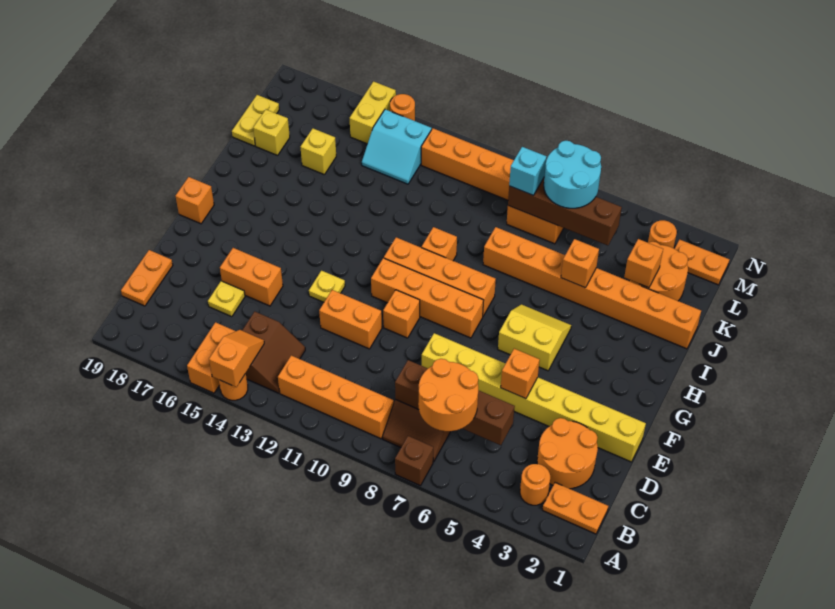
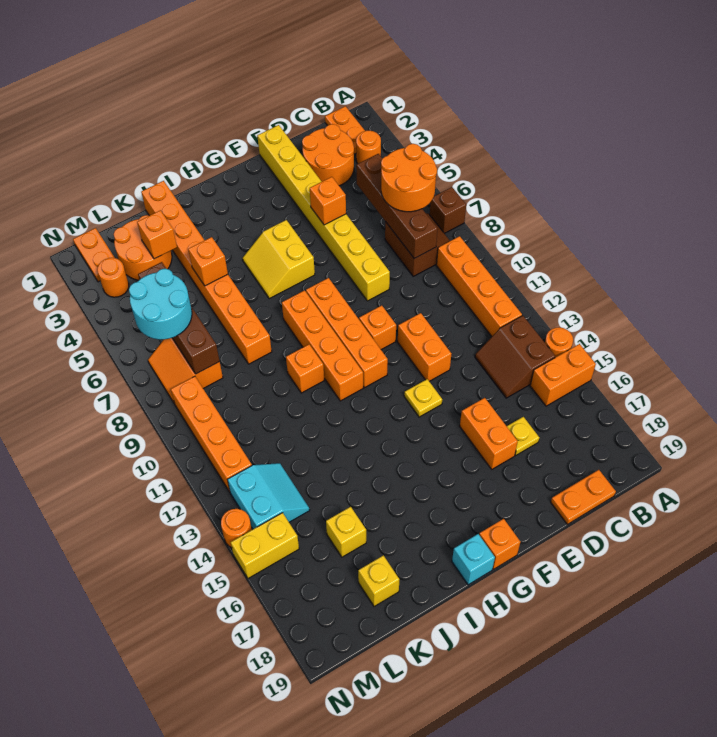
orange 1x2 slope [209,330,264,387] -> none
brown 2x2 slope [242,311,305,393] -> brown 2x2 slope turned to [475,316,555,398]
yellow 1x2 plate [232,95,279,146] -> none
cyan 1x1 brick [509,147,546,195] -> cyan 1x1 brick moved to [452,534,495,585]

